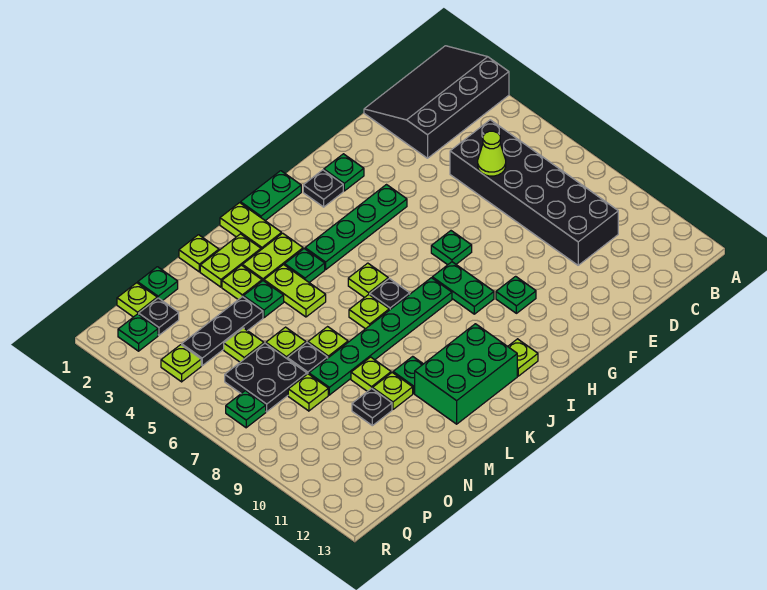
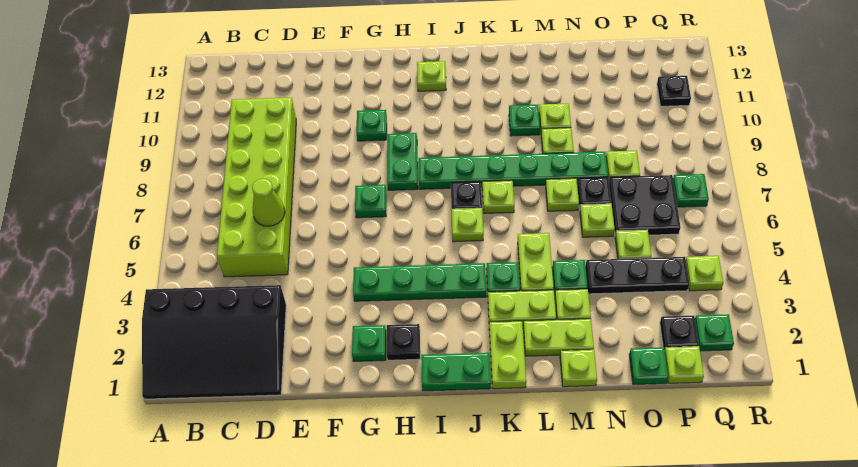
black 2x6 brick [450,120,618,265] -> lime 2x6 brick [217,98,296,277]
green 2x3 brick [415,324,517,424] -> none
black 1x1 plate [352,388,392,426] -> black 1x1 plate moved to [657,76,691,106]

